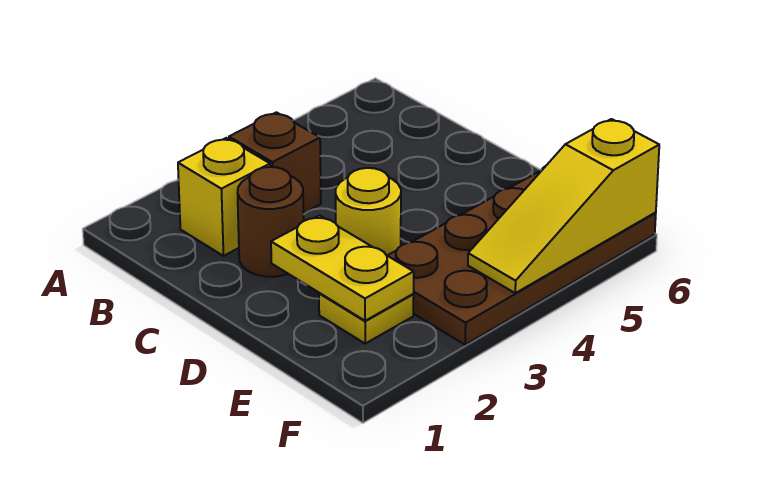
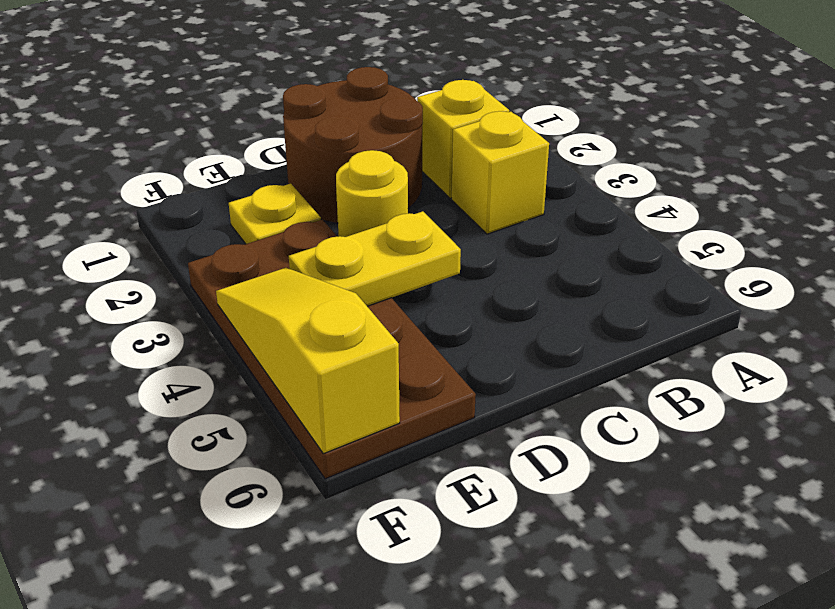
brown 1x1 brick [229,112,321,213] -> yellow 1x1 brick [452,111,549,234]
brown 1x1 round brick [237,167,304,277] -> brown 2x2 round brick [283,67,423,223]
yellow 1x2 plate [271,216,414,321] -> yellow 1x2 plate moved to [289,211,461,306]

